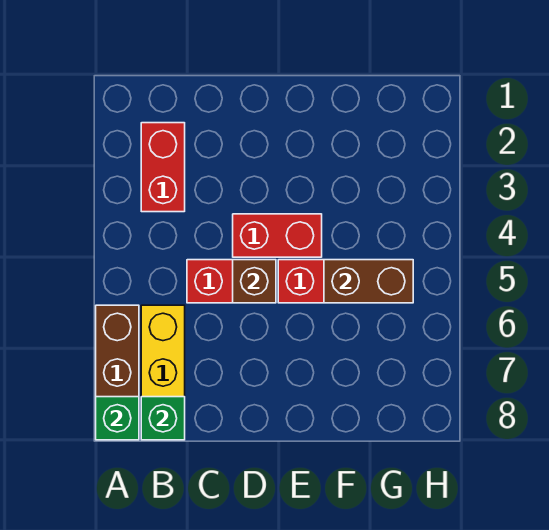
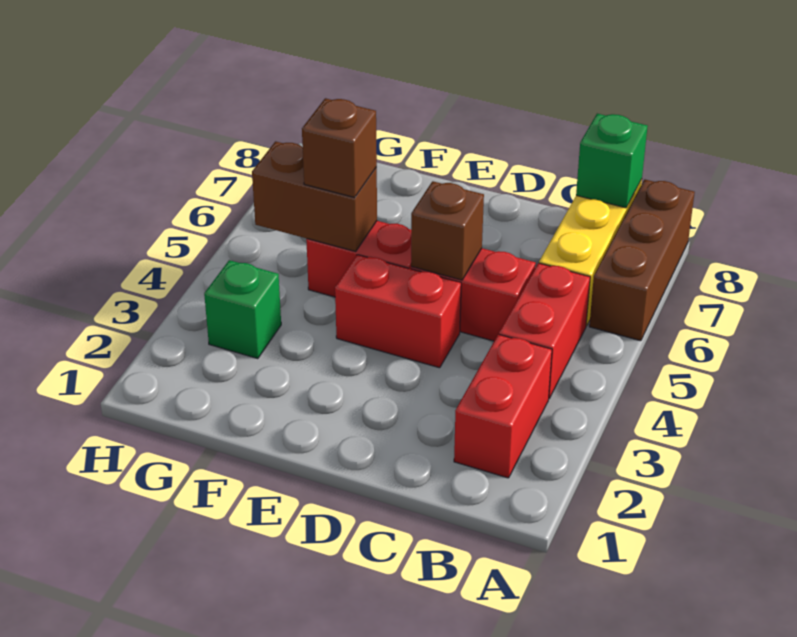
green 1x1 brick [96,397,139,440] -> green 1x1 brick moved to [204,260,281,359]
none -> red 1x2 brick [499,263,590,398]
none -> brown 1x1 brick [302,98,377,197]

